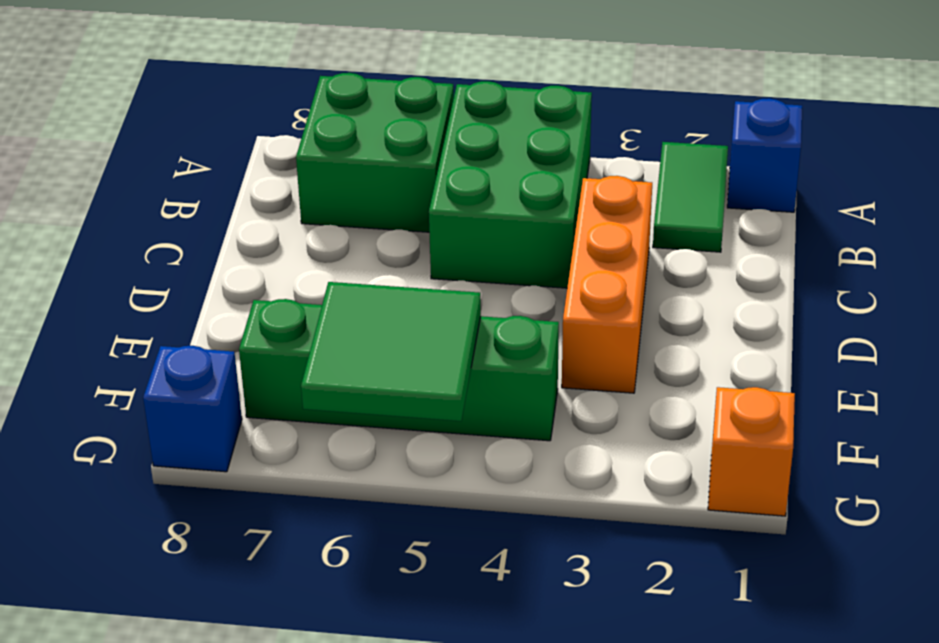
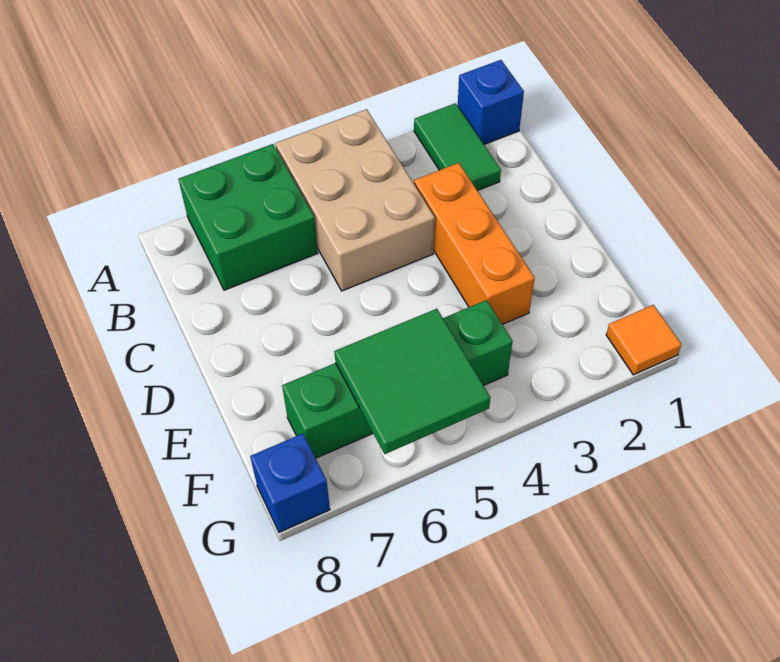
green 2x3 brick [429,81,592,288] -> tan 2x3 brick [276,109,435,291]
orange 1x1 brick [708,387,795,516] -> orange 1x1 tile [606,305,682,375]

